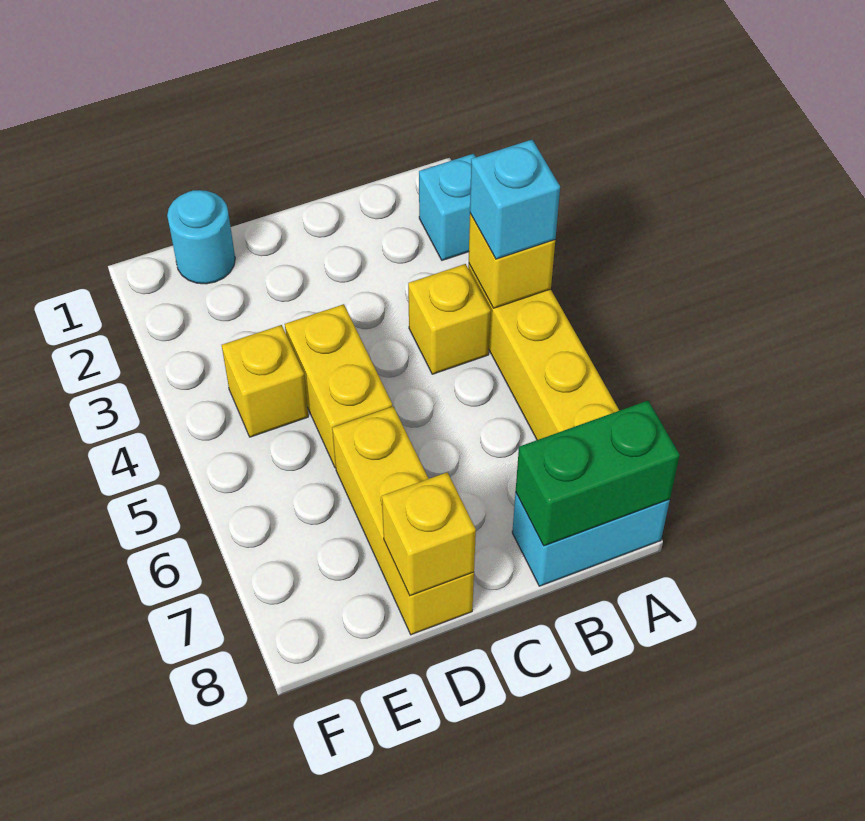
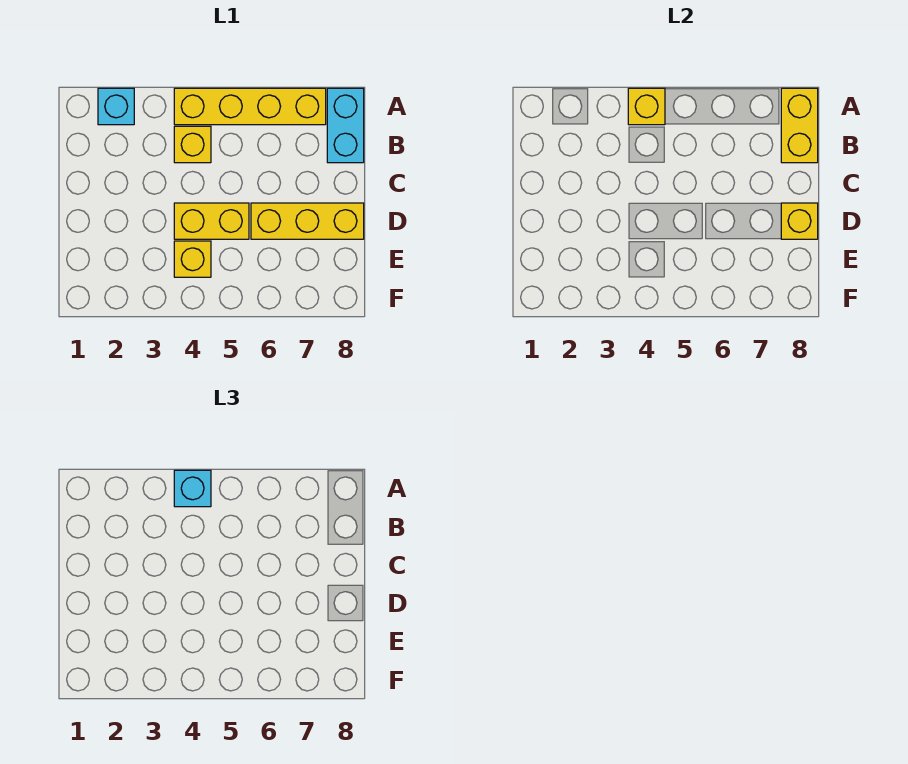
green 1x2 brick [516,401,680,546] -> yellow 1x2 brick [781,88,818,163]
cyan 1x1 round brick [167,190,235,284] -> none

